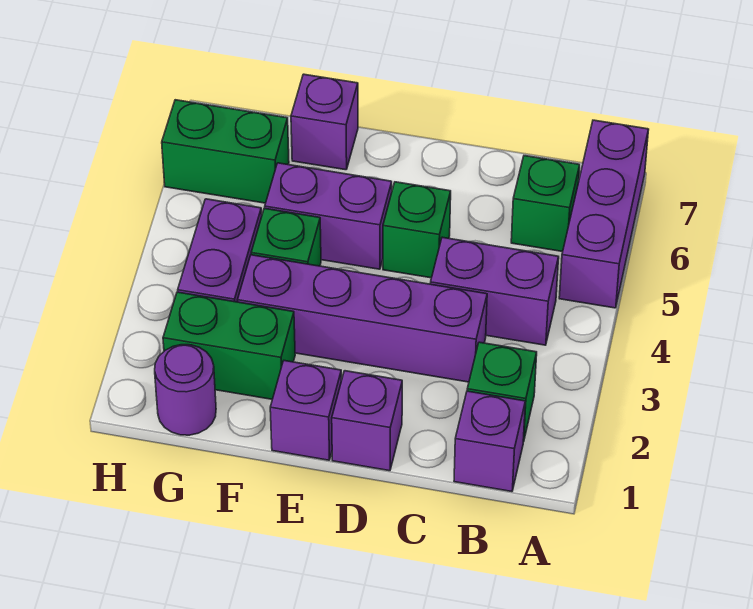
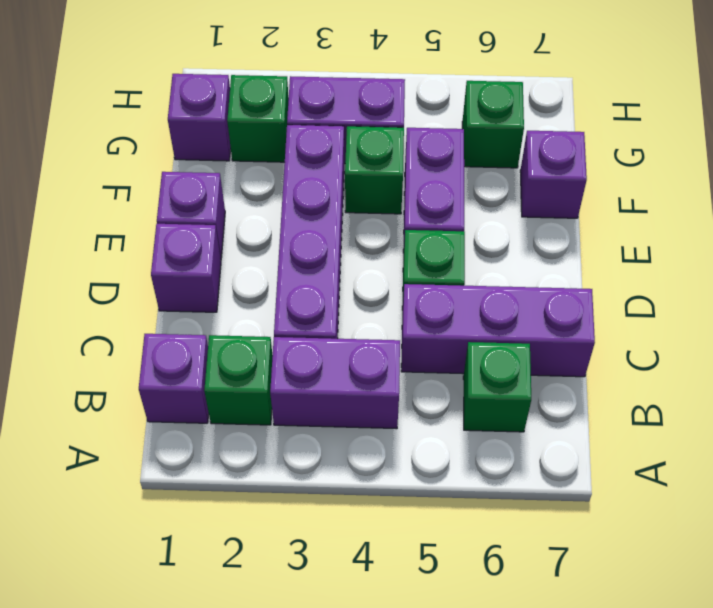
purple 1x3 brick [559,120,649,308] -> purple 1x3 brick moved to [401,284,595,377]
purple 1x2 brick [430,237,559,345] -> purple 1x2 brick turned to [270,337,400,429]
green 1x2 brick [163,292,295,399] -> green 1x1 brick [227,75,289,162]
purple 1x1 round brick [155,345,216,435] -> purple 1x1 brick [168,74,231,161]
green 1x2 brick [162,100,289,203] -> green 1x1 brick [462,81,524,168]

